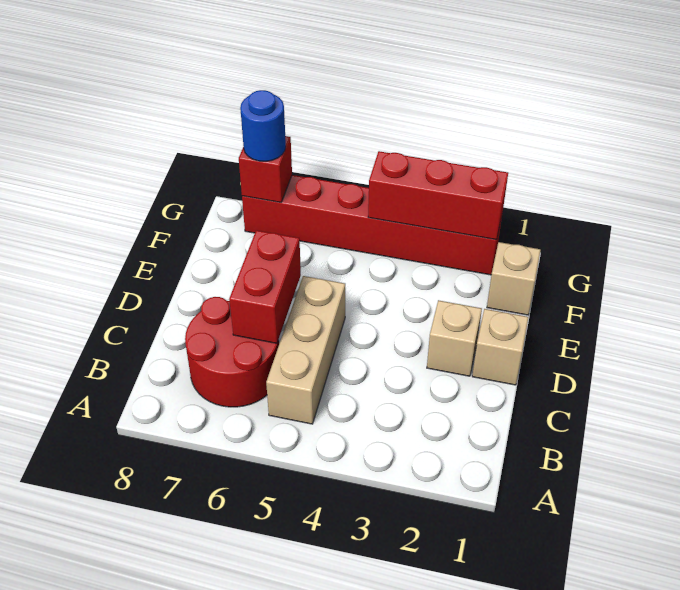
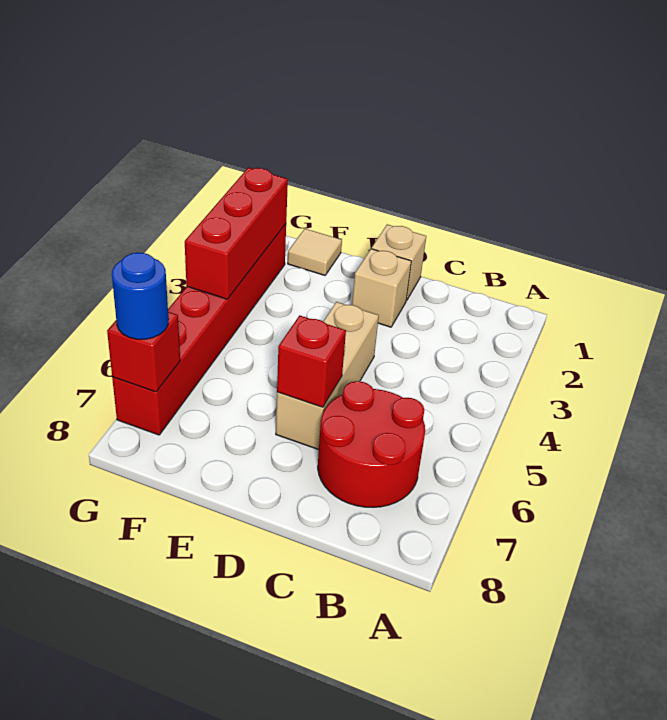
tan 1x3 brick [266,276,345,424] -> tan 1x3 brick turned to [276,302,379,450]
red 1x2 brick [229,230,301,343] -> red 1x1 brick [277,315,346,407]
tan 1x1 brick [487,242,541,315] -> tan 1x1 tile [288,229,342,275]

